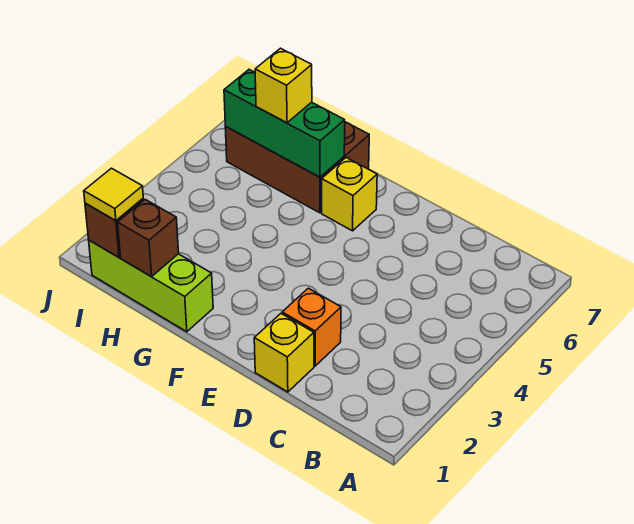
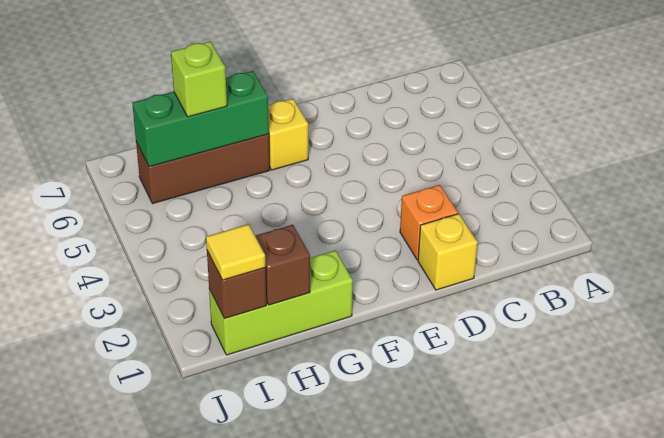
brown 2x3 brick [225,122,369,213] -> brown 1x3 brick [136,134,270,204]
yellow 1x1 brick [255,48,312,123] -> lime 1x1 brick [171,41,227,117]

